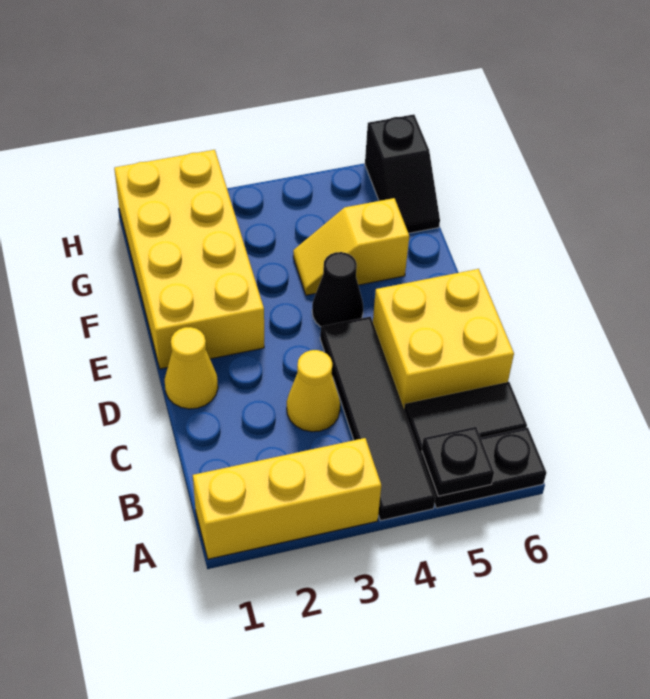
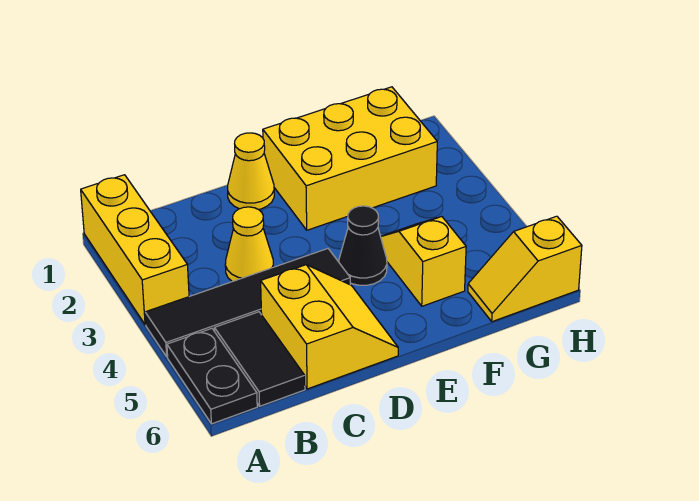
black 1x1 plate [422,427,494,496] -> none
yellow 2x2 brick [373,269,514,408] -> yellow 2x2 slope [261,265,398,389]
yellow 2x4 brick [114,150,264,369] -> yellow 2x3 brick [263,87,437,230]
black 1x2 slope [365,115,440,233] -> yellow 1x2 slope [468,216,582,322]

